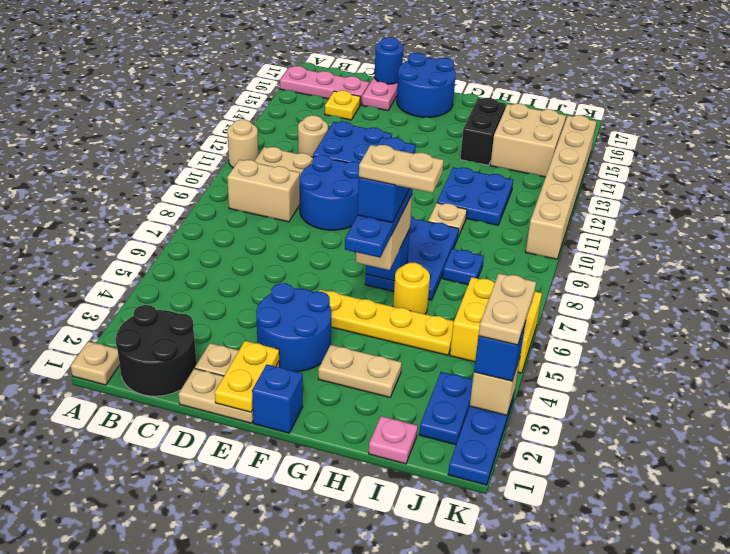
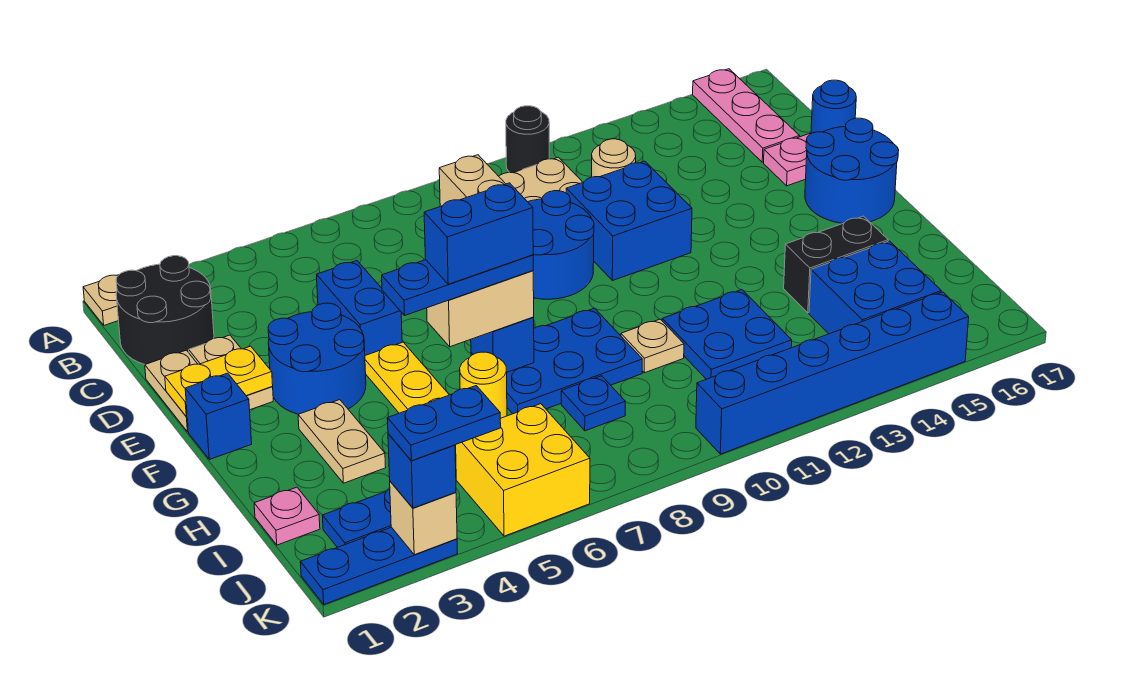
tan 1x1 round brick [227,120,258,168] -> black 1x1 round brick [506,106,549,173]
yellow 1x1 plate [325,91,360,120] -> none
none -> blue 1x2 brick [317,260,402,355]
tan 1x2 plate [359,145,444,193] -> none
tan 2x2 brick [490,104,566,177] -> blue 2x2 brick [809,241,941,334]
tan 1x2 plate [479,274,536,345] -> blue 1x2 plate [387,386,501,461]
tan 1x6 brick [526,115,597,259] -> blue 1x6 brick [696,292,969,454]

